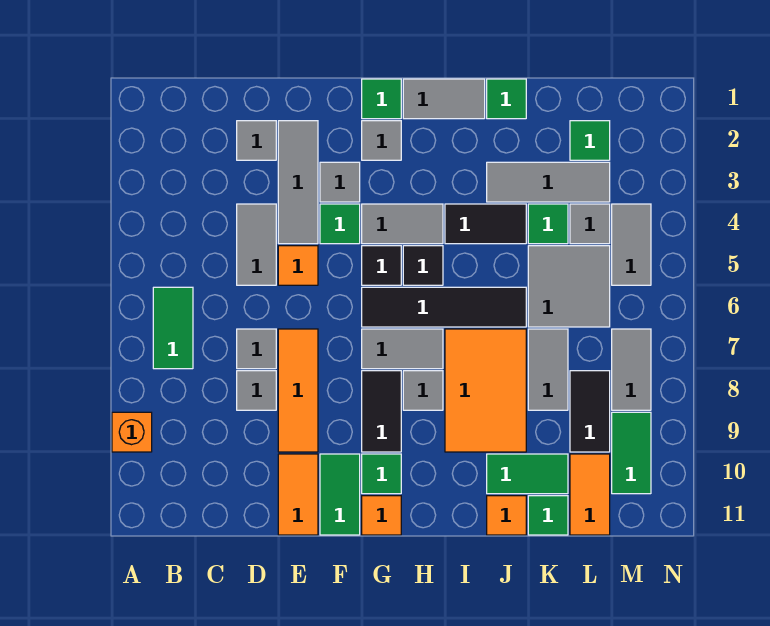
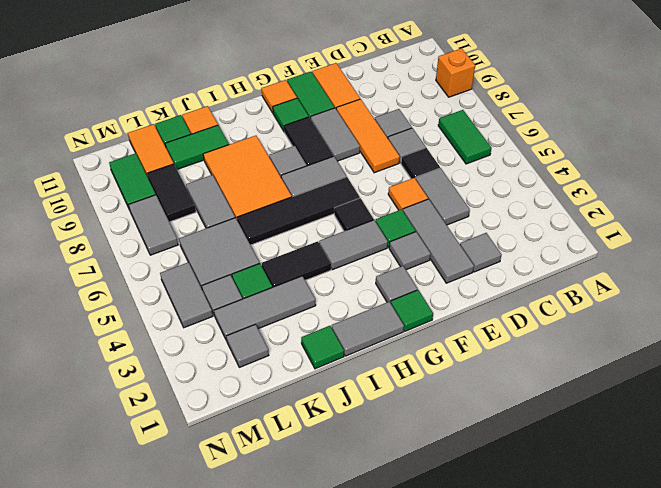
none -> grey 1x2 tile [311,108,360,161]
black 1x1 tile [403,246,443,285] -> black 1x1 tile moved to [401,148,440,179]
green 1x1 tile [570,121,610,160] -> grey 1x1 tile [226,324,269,367]

